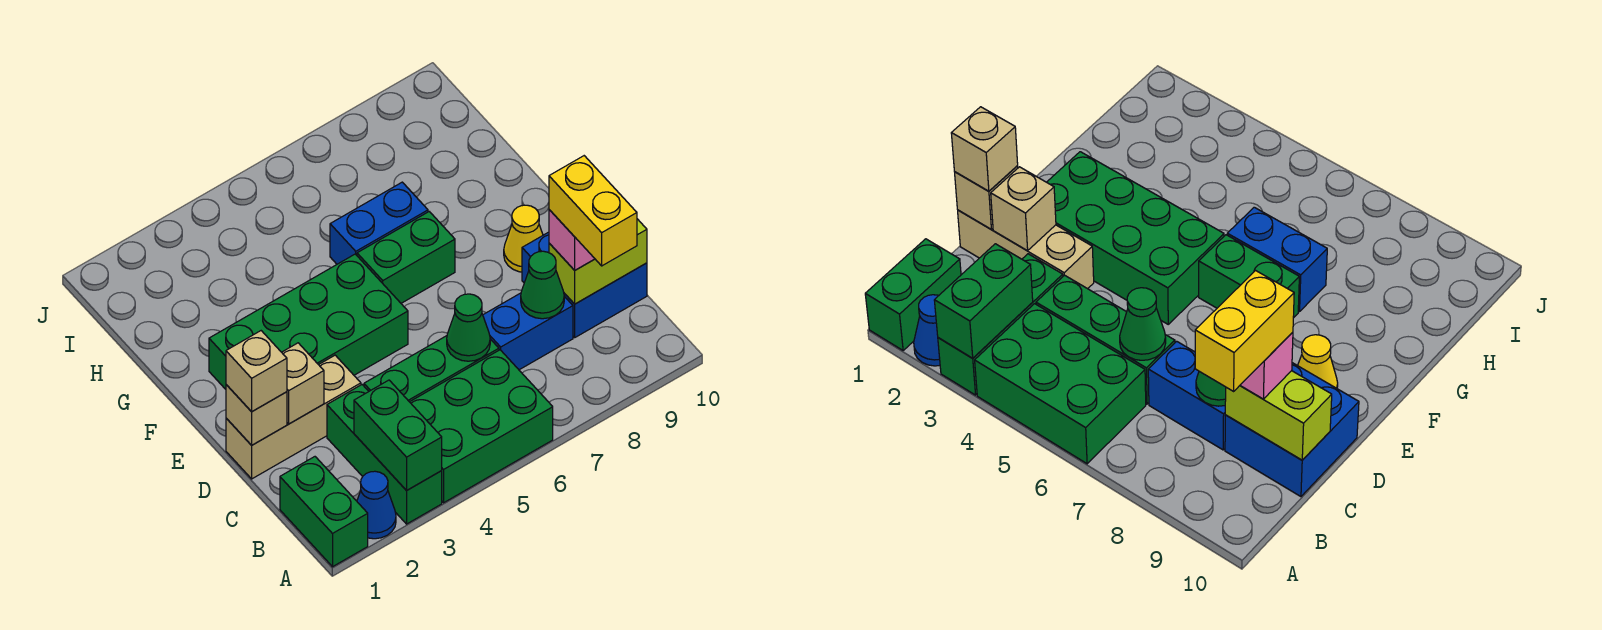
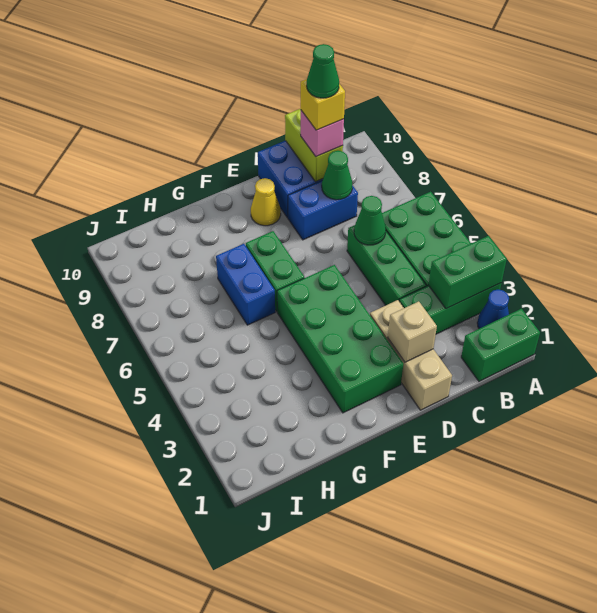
yellow 1x2 brick [549,156,637,266] -> yellow 1x1 brick [301,79,345,130]
blue 1x2 brick [483,293,573,370] -> blue 1x2 brick turned to [288,181,358,240]
none -> green 1x1 cone [307,44,339,98]
tan 1x1 brick [226,385,287,445] -> none
tan 1x1 brick [226,331,287,412] -> none

